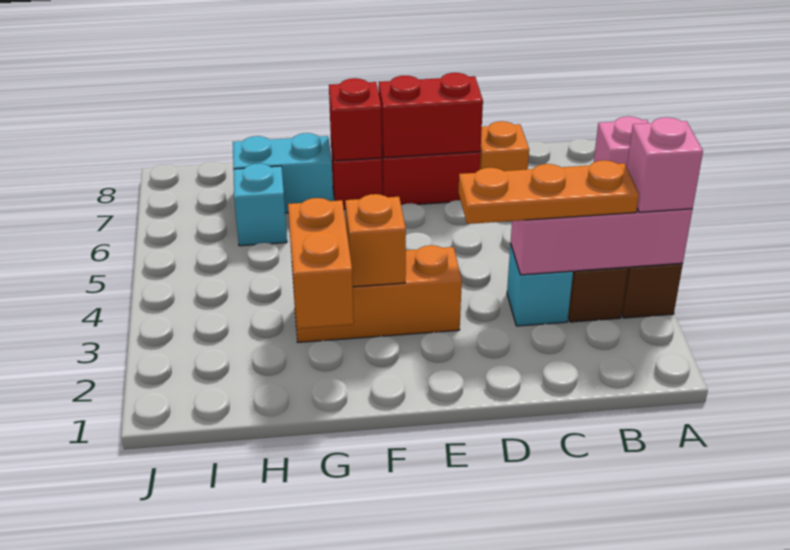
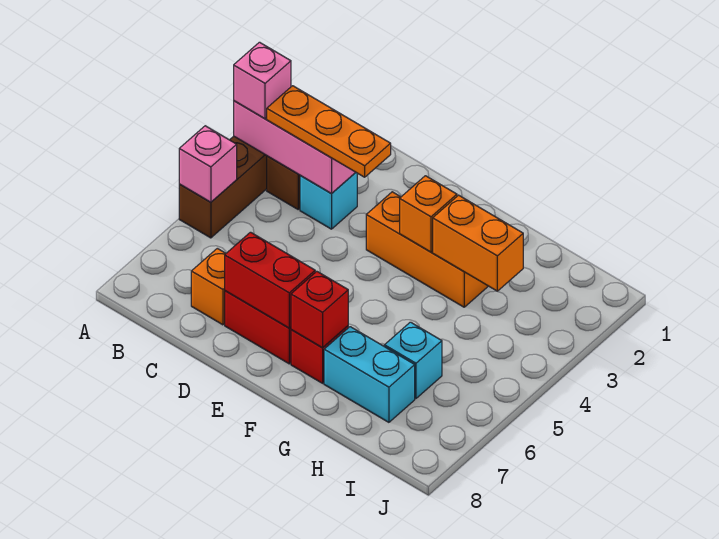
orange 1x2 brick [288,198,354,329] -> orange 1x2 brick turned to [433,195,523,291]

